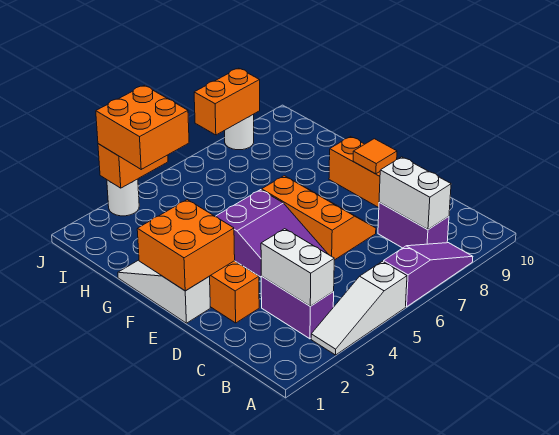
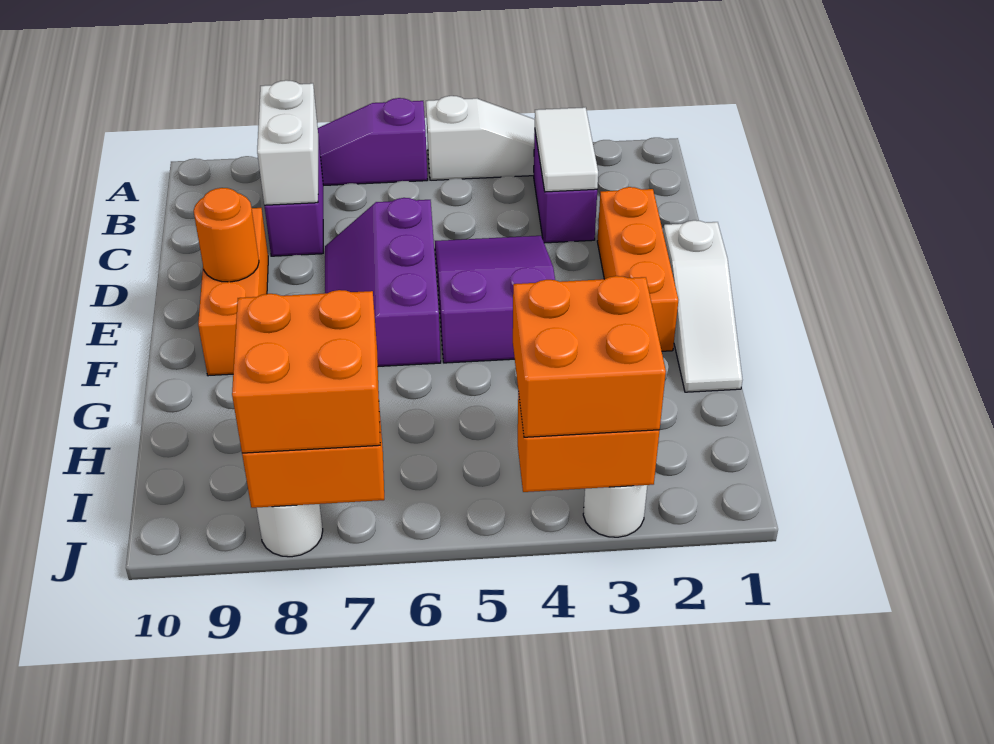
white 1x2 brick [261,229,334,306] -> white 1x2 tile [535,107,598,192]
orange 2x3 slope [262,176,376,260] -> purple 2x3 slope [325,198,441,366]
orange 2x2 brick [137,200,235,291] -> orange 2x2 brick moved to [232,290,380,453]
orange 1x1 tile [353,139,397,174] -> orange 1x1 round brick [194,188,259,282]

